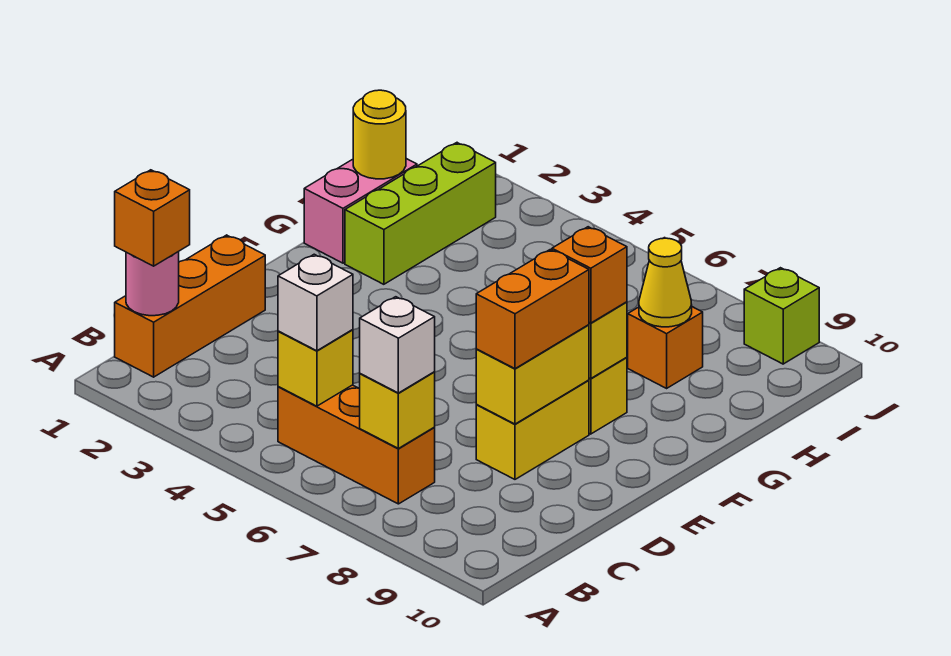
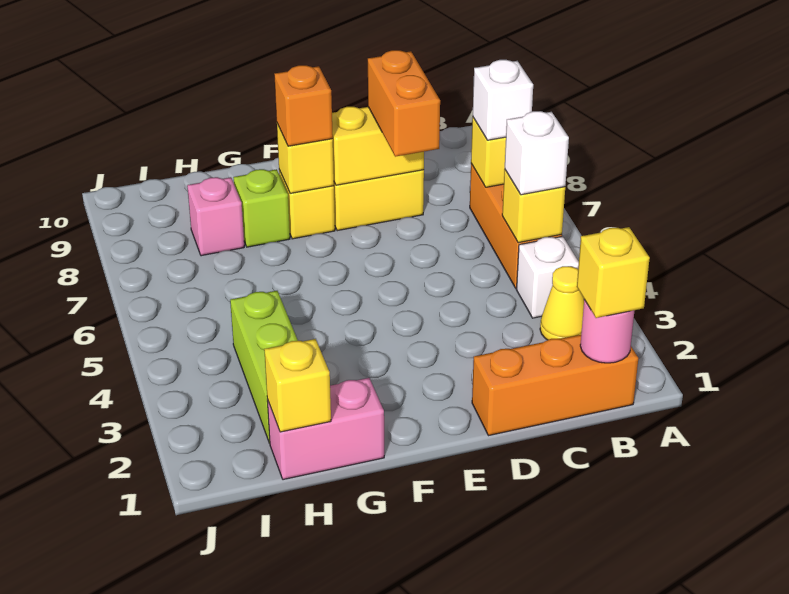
orange 1x1 brick [115,170,190,266] -> yellow 1x1 brick [577,227,650,318]
none -> white 1x1 brick [516,236,579,318]
orange 1x2 brick [476,250,589,369] -> orange 1x2 brick turned to [368,50,440,157]
lime 1x3 brick [345,143,496,284] -> lime 1x3 brick turned to [230,291,298,443]
yellow 1x1 round brick [353,90,406,179] -> yellow 1x1 brick [264,339,331,432]
orange 1x1 brick [628,307,703,388] -> pink 1x1 brick [187,177,244,256]
yellow 1x1 cone [639,238,692,327] -> yellow 1x1 cone moved to [540,266,584,340]
lime 1x1 brick [744,268,819,364] -> lime 1x1 brick moved to [233,169,290,247]

